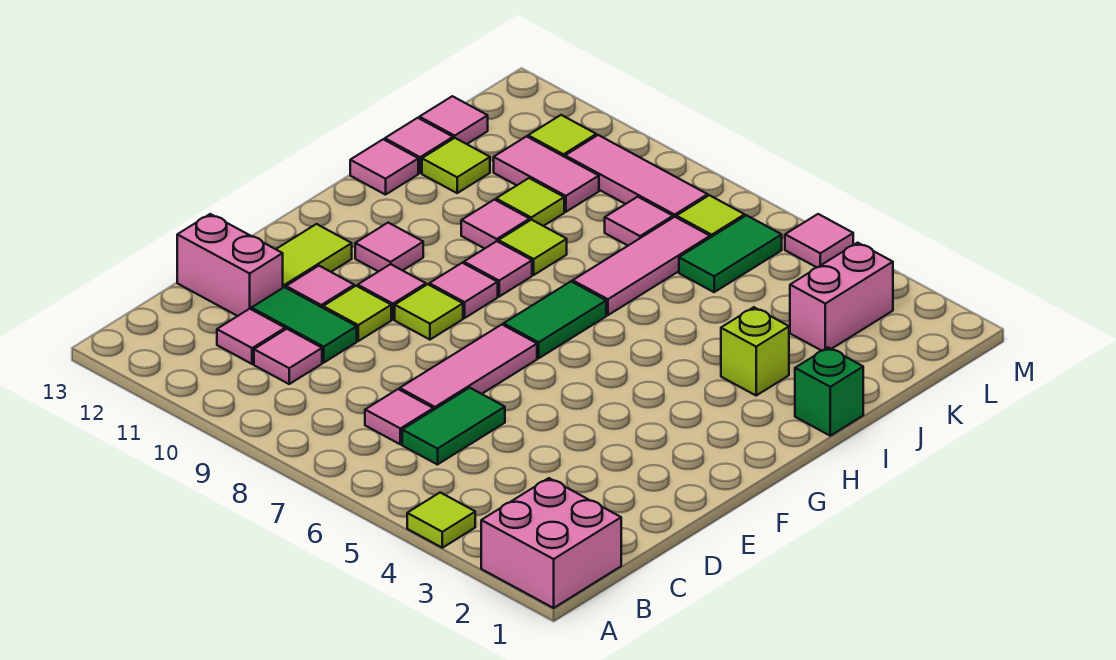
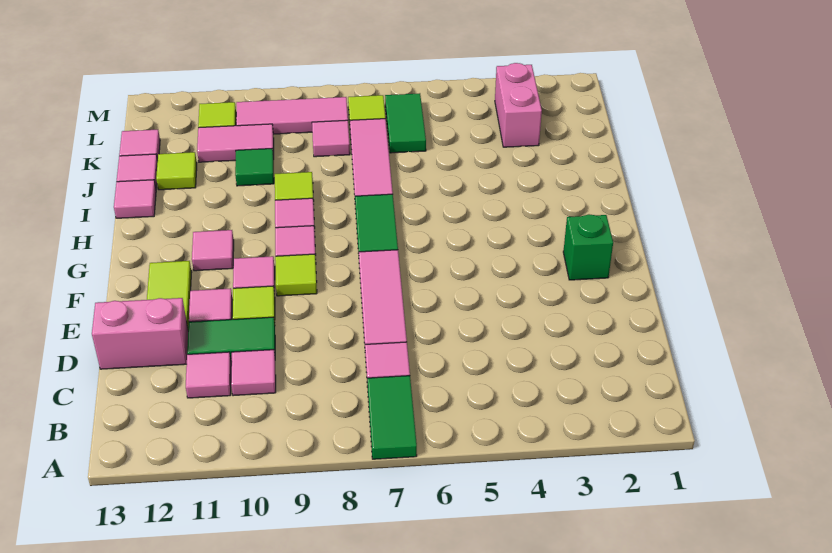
pink 2x2 brick [481,478,621,608] -> none
lime 1x1 tile [407,493,475,548] -> none
green 1x2 tile [402,388,505,465] -> green 1x2 tile moved to [367,376,417,459]
green 1x1 brick [795,348,863,436] -> green 1x1 brick moved to [563,214,613,280]
lime 1x1 brick [721,307,789,395] -> none
pink 1x1 tile [461,200,530,249] -> none
lime 1x1 tile [496,178,564,226] -> green 1x1 tile [235,148,274,186]
pink 1x1 tile [785,214,853,267] -> none

